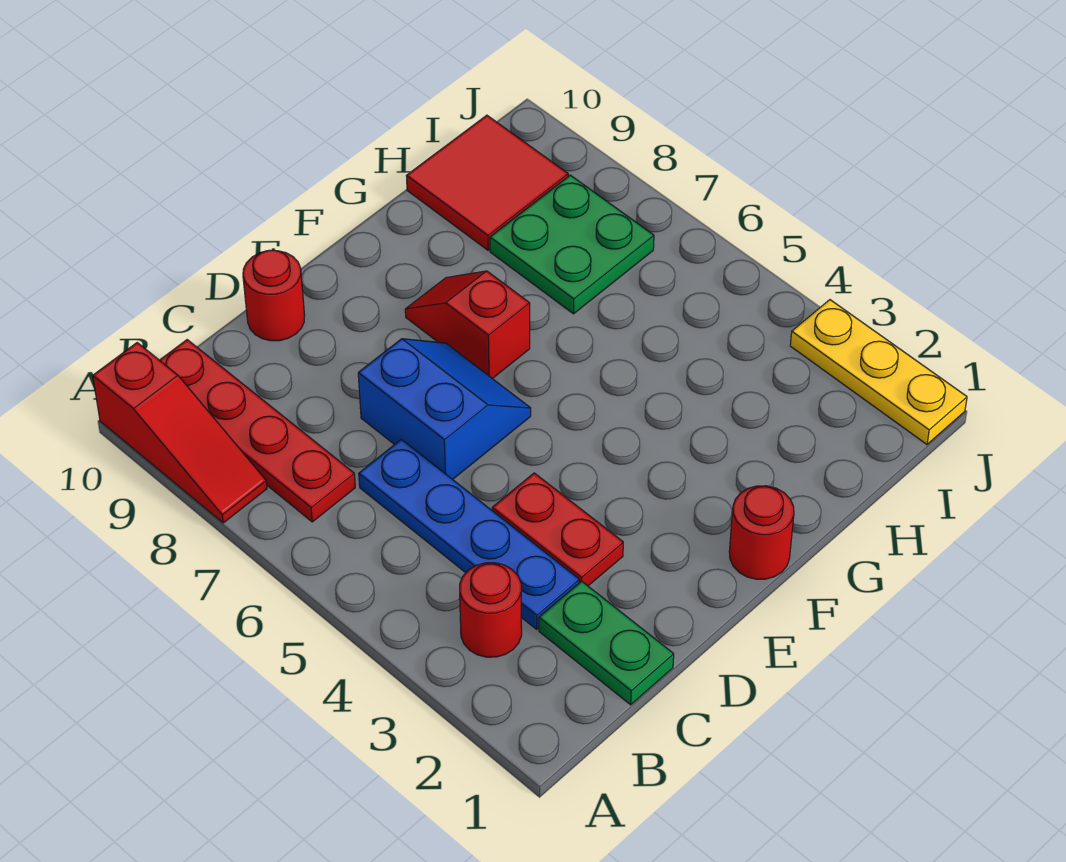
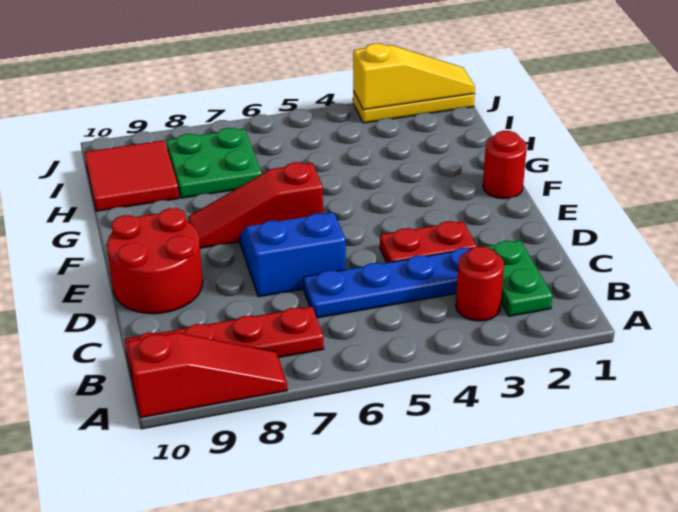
green 1x2 plate [539,581,674,705] -> green 1x2 plate turned to [484,240,553,316]
red 1x1 round brick [243,250,305,341] -> red 2x2 round brick [107,208,203,314]
red 1x2 slope [405,271,530,379] -> red 1x3 slope [188,162,323,248]
none -> yellow 1x3 slope [353,43,475,110]

